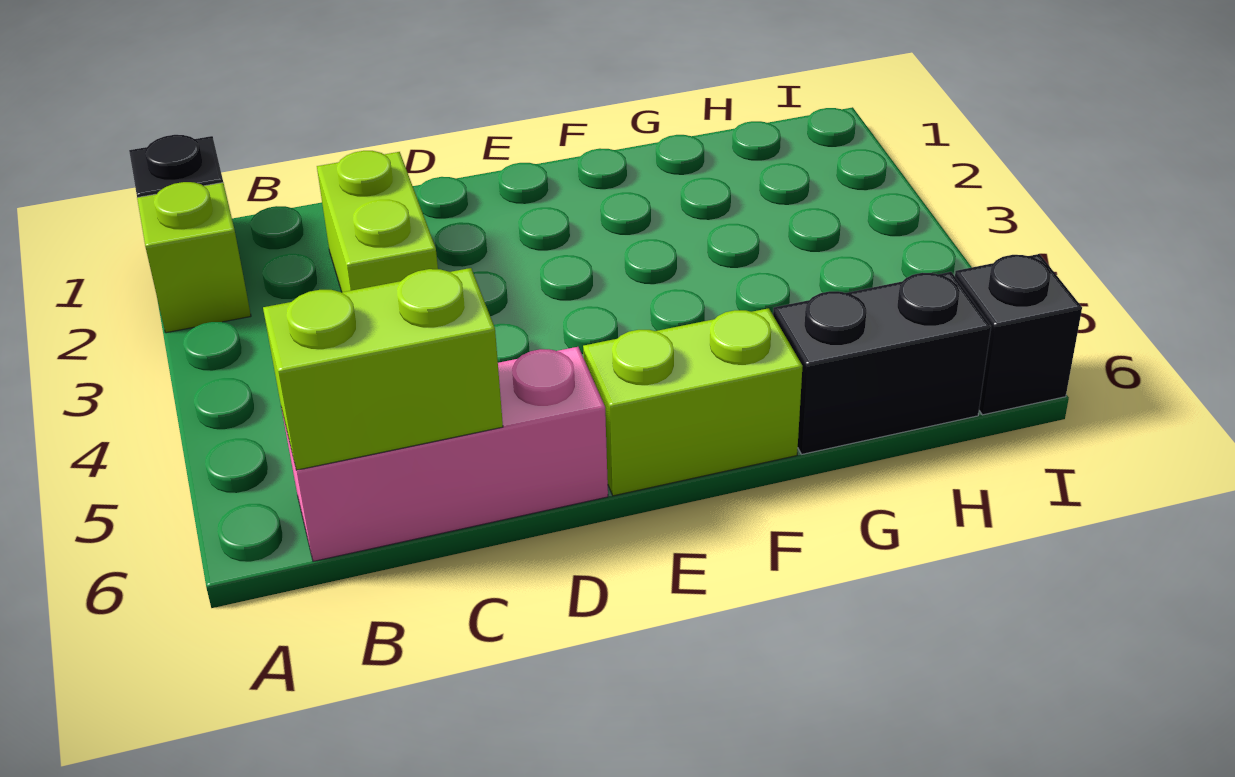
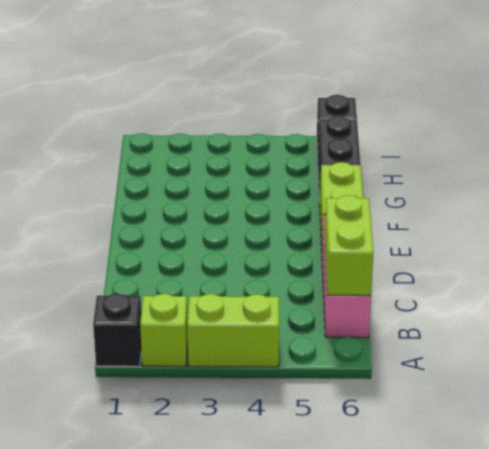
lime 1x2 brick [317,151,438,292] -> lime 1x2 brick moved to [187,294,279,367]

